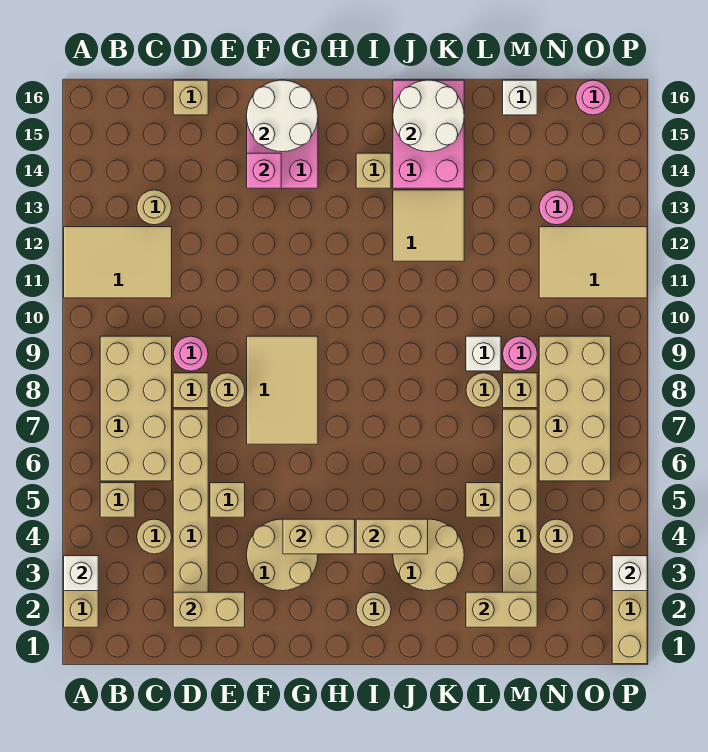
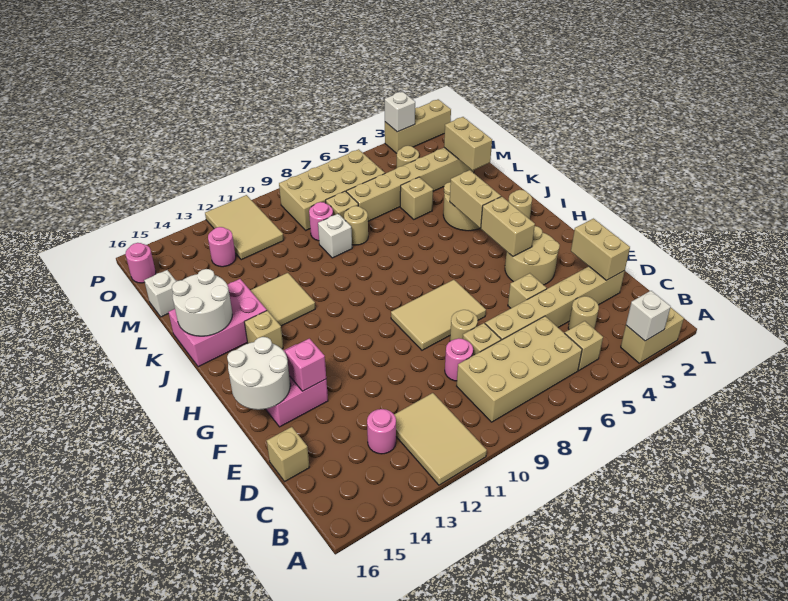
tan 1x1 round brick [137,190,172,225] -> pink 1x1 round brick [367,409,396,454]

